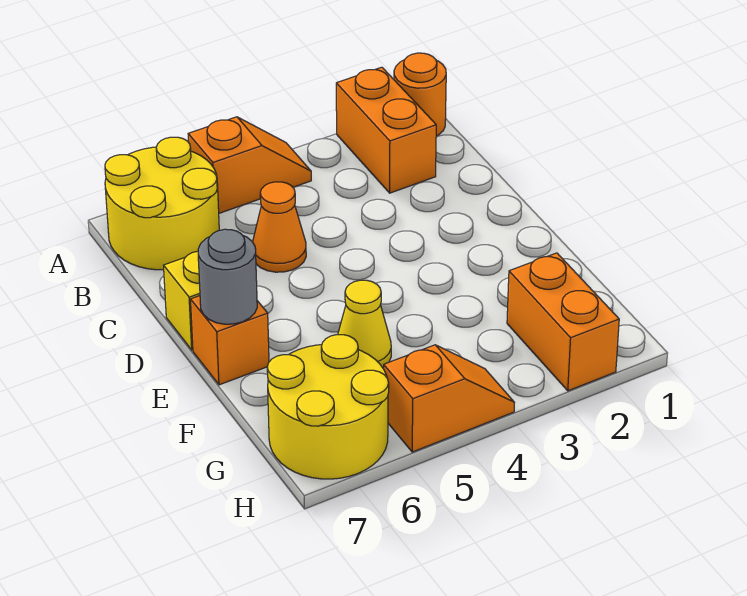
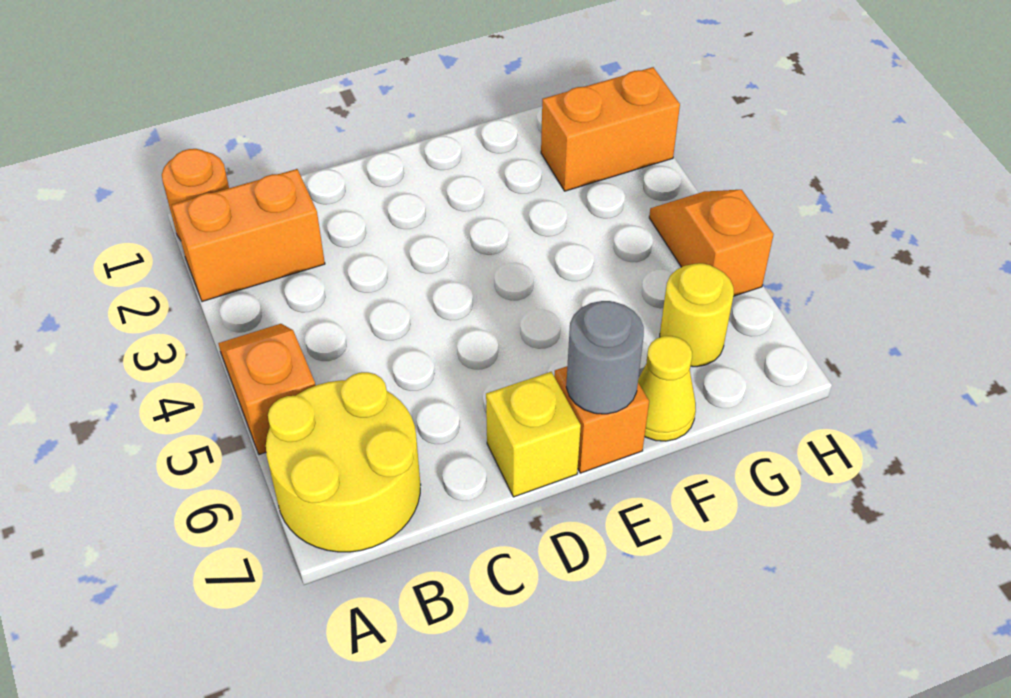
orange 1x1 cone [253,182,306,272] -> none
yellow 1x1 cone [338,280,391,368] -> yellow 1x1 cone moved to [638,336,696,441]
yellow 2x2 round brick [267,335,389,479] -> yellow 1x1 round brick [660,263,734,367]

